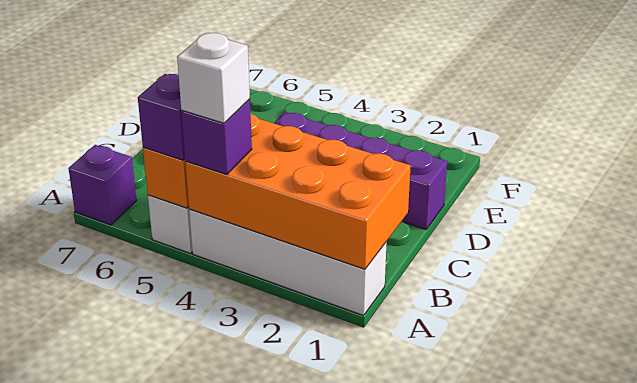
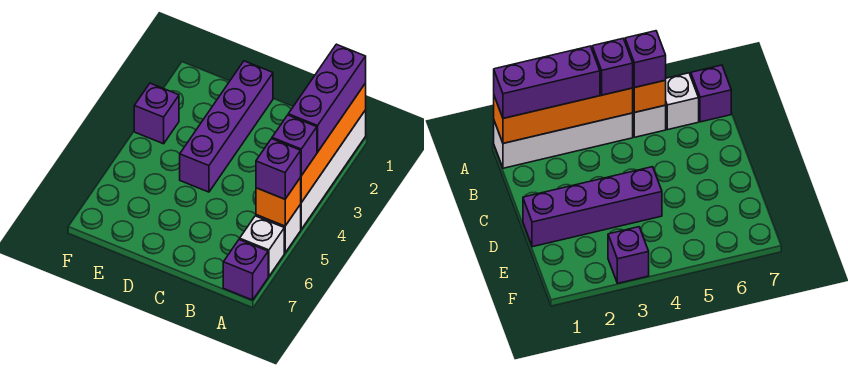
orange 2x4 brick [185,114,411,269] -> orange 1x4 brick [300,83,366,202]
none -> purple 1x3 brick [288,44,366,152]
white 1x1 brick [177,33,250,123] -> white 1x1 brick moved to [240,216,284,276]
none -> purple 1x1 brick [134,83,179,144]

